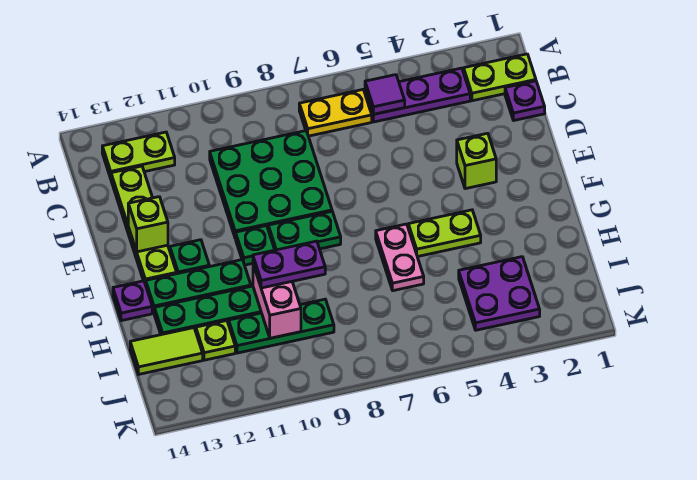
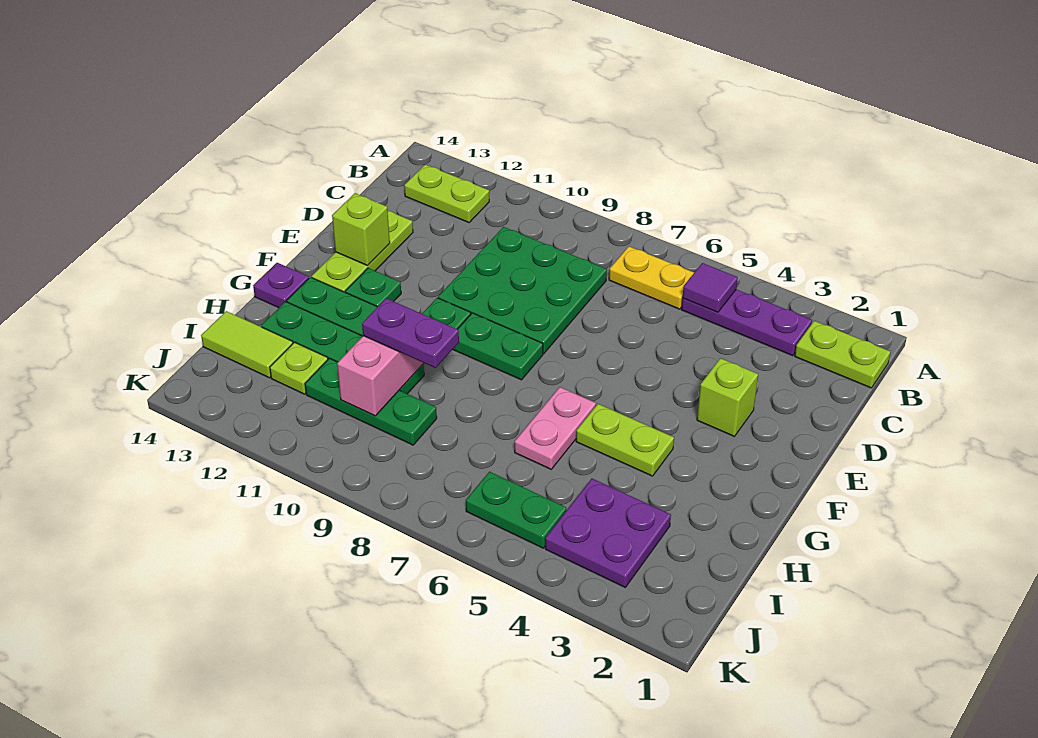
purple 1x1 plate [505,81,545,121] -> none
lime 1x4 plate [111,166,177,285] -> lime 1x3 plate [312,211,413,292]
none -> green 1x2 plate [466,472,566,548]

